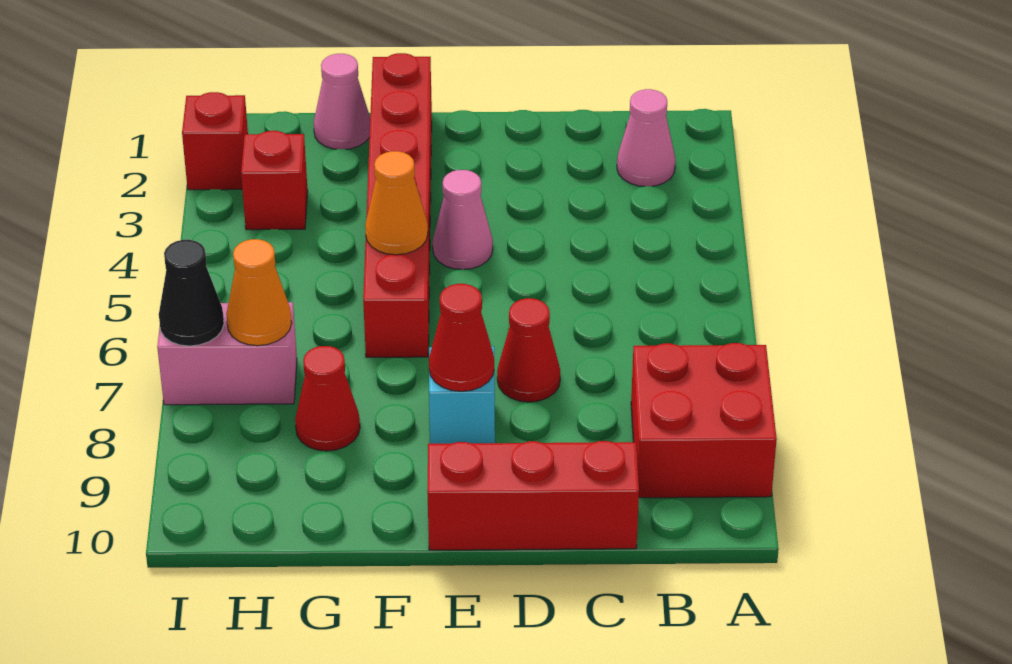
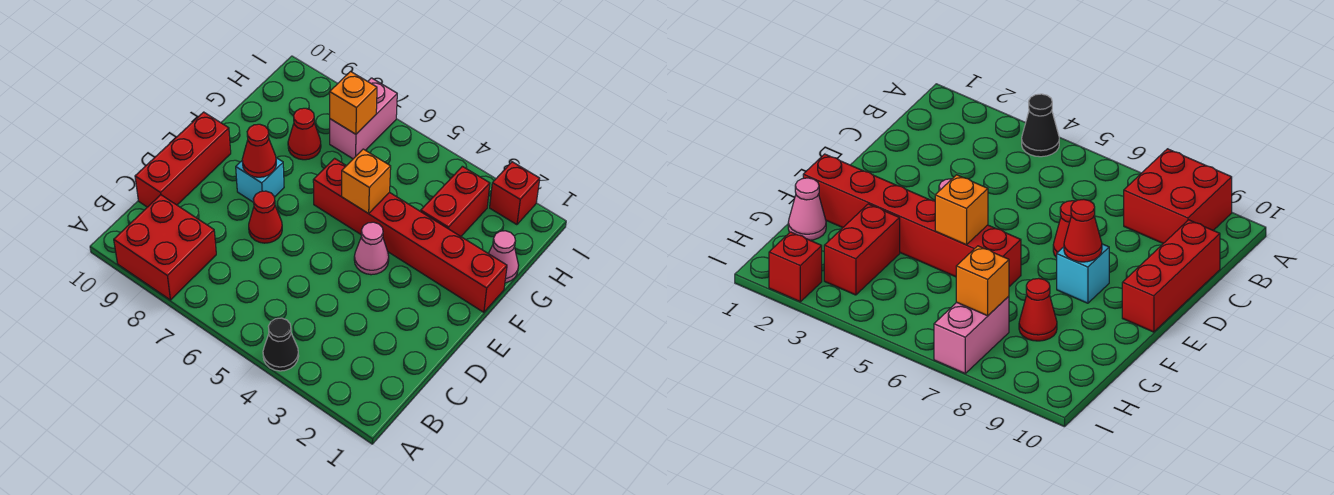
pink 1x1 cone [617,89,675,186] -> none
orange 1x1 cone [365,151,428,255] -> orange 1x1 brick [342,149,391,214]
red 1x1 brick [241,131,308,230] -> red 1x2 brick [421,166,490,236]
orange 1x1 cone [226,239,292,346] -> orange 1x1 brick [330,72,377,134]
black 1x1 cone [159,240,224,346] -> black 1x1 cone moved to [263,318,299,371]

